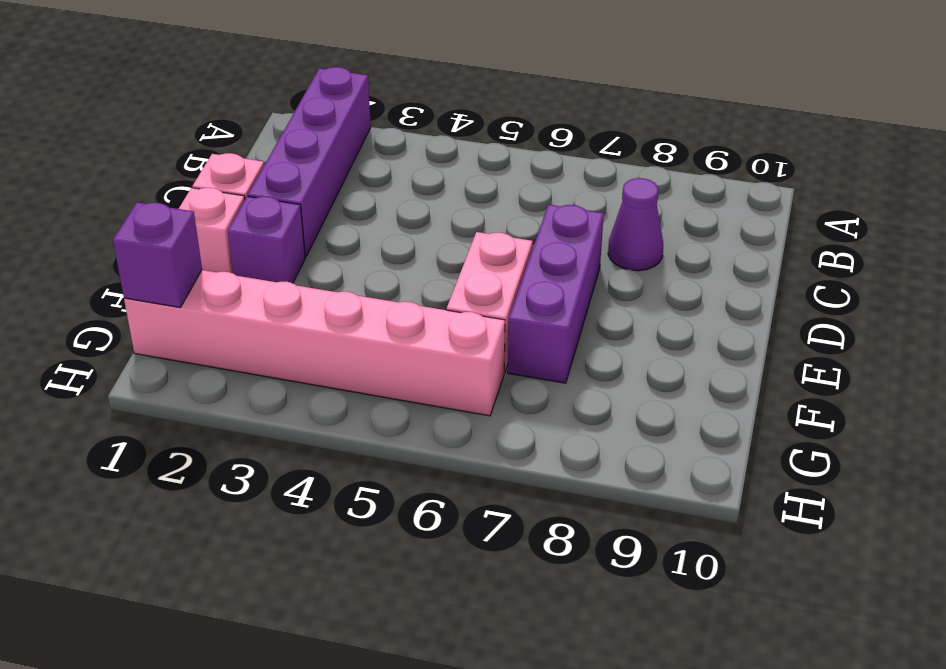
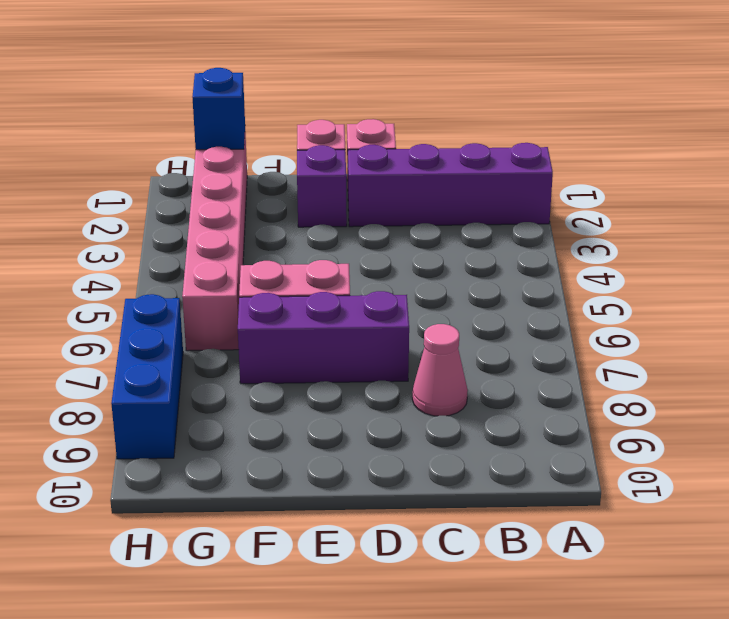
purple 1x1 cone [608,178,663,271] -> pink 1x1 cone [412,324,468,416]
purple 1x1 brick [113,202,202,307] -> blue 1x1 brick [192,68,245,150]
none -> blue 1x3 brick [111,294,183,459]

